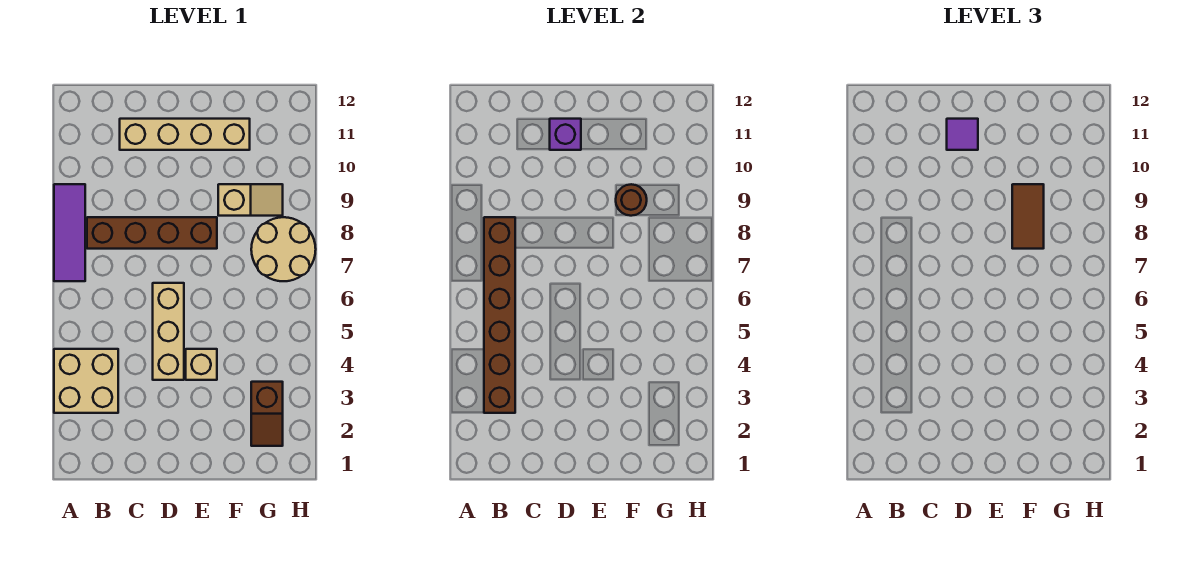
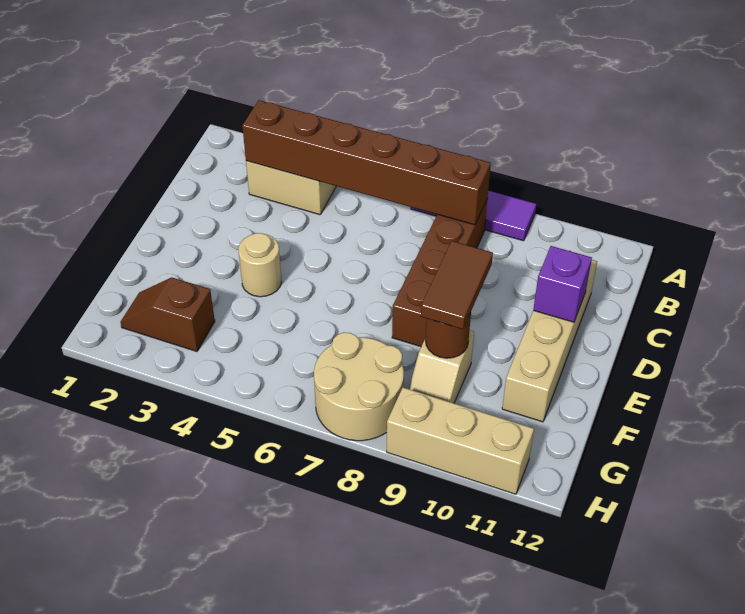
tan 1x3 brick [153,283,184,380] -> tan 1x3 brick moved to [387,388,534,494]
purple 1x1 tile [947,119,978,150] -> none
tan 1x1 brick [186,349,217,380] -> tan 1x1 round brick [238,233,282,297]
brown 1x2 tile [1012,184,1044,249] -> brown 1x2 tile turned to [421,241,493,329]

